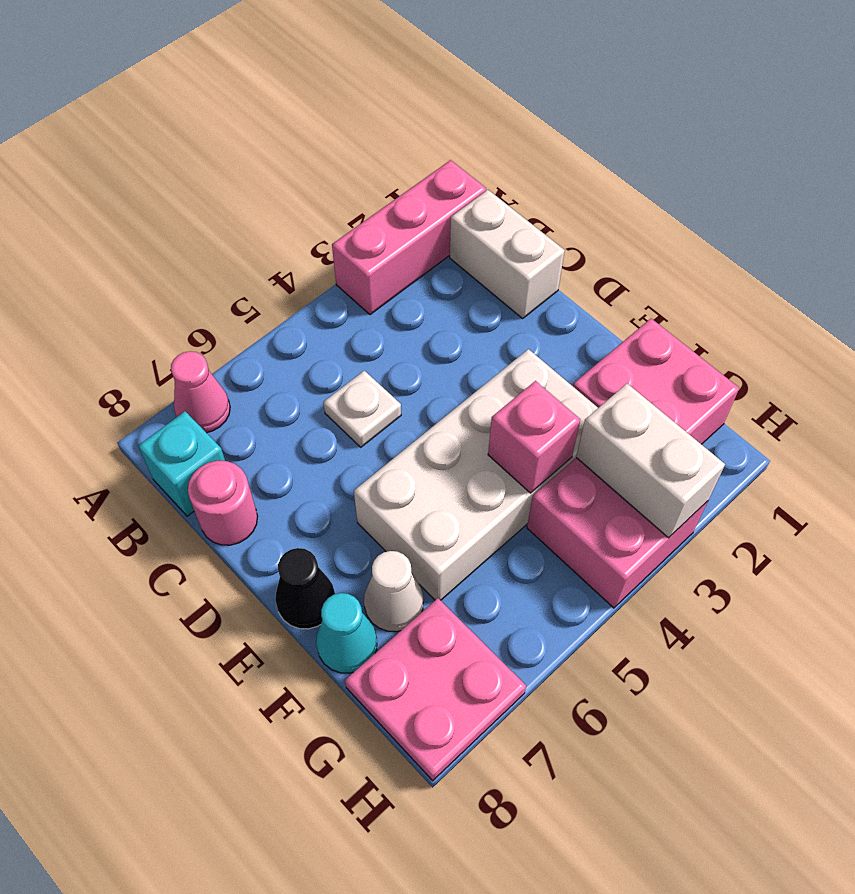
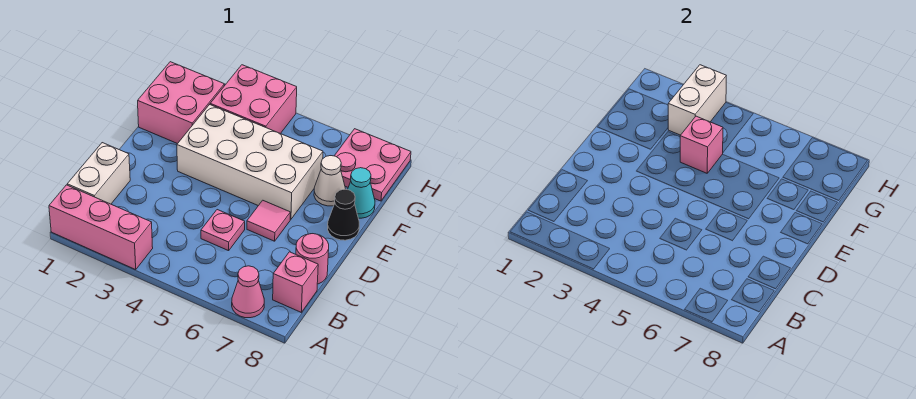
cyan 1x1 brick [138,411,225,516] -> pink 1x1 brick [273,252,318,312]
white 1x1 plate [323,371,401,447] -> pink 1x1 plate [201,210,245,251]
none -> pink 1x1 tile [247,200,290,241]

